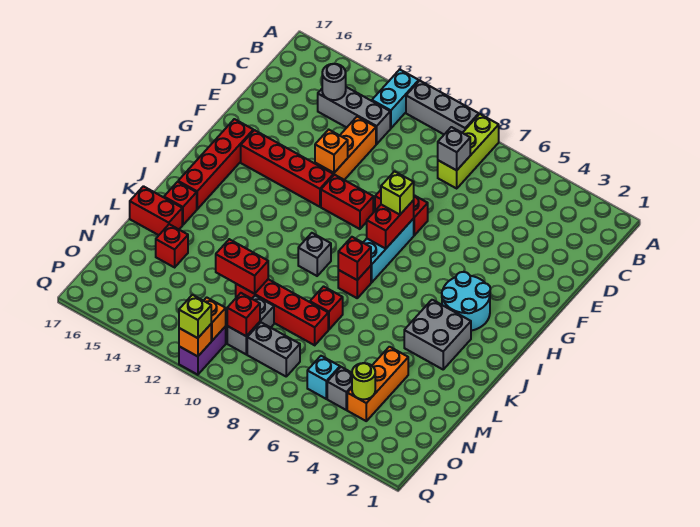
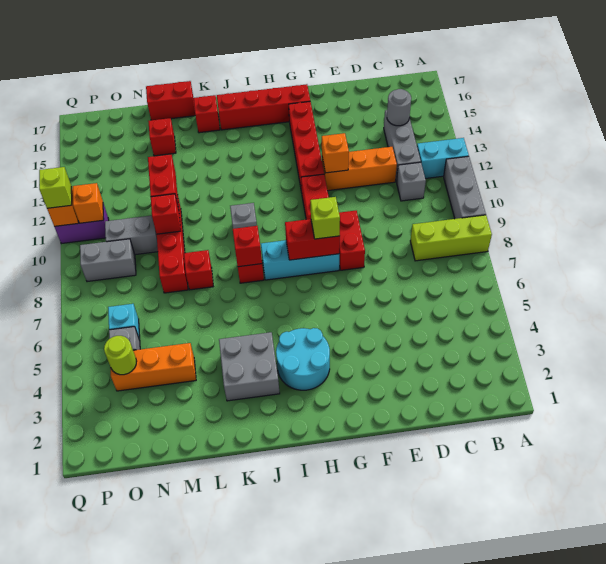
grey 1x1 brick [438,127,470,170] -> grey 1x1 brick moved to [397,162,426,201]
red 1x2 brick [130,186,182,235] -> red 1x2 brick turned to [146,81,195,120]
grey 1x2 brick [247,323,300,376] -> grey 1x2 brick turned to [80,239,136,282]
red 1x1 brick [227,293,260,336] -> red 1x1 brick moved to [151,194,181,234]

